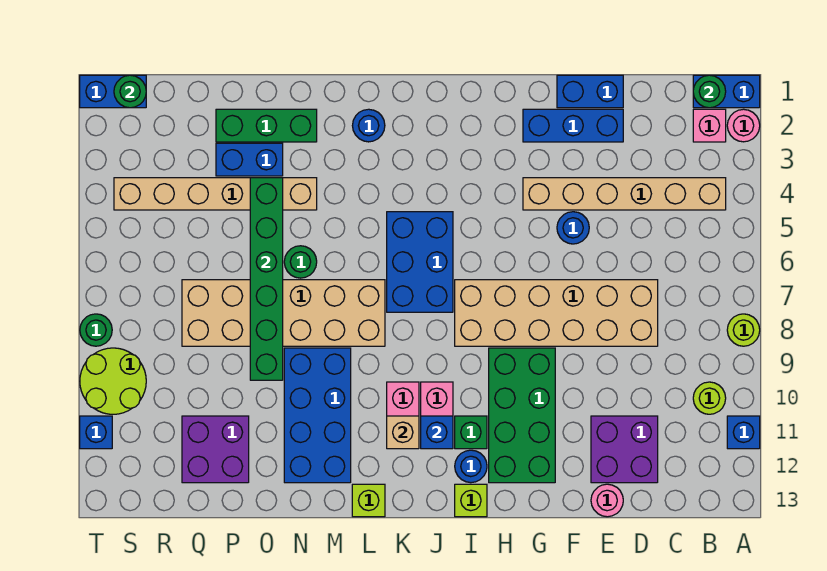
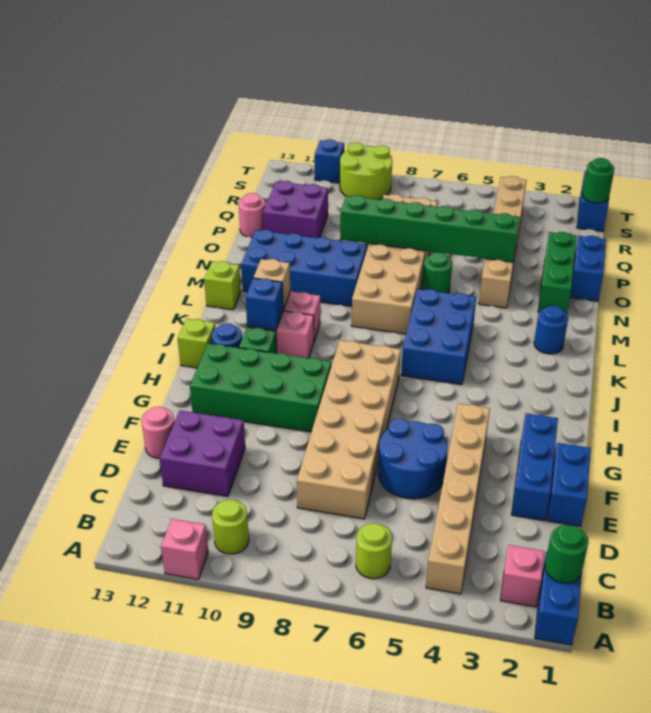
pink 1x1 round brick [727,109,760,142] -> pink 1x1 round brick moved to [239,193,265,237]
lime 1x1 round brick [727,314,760,346] -> lime 1x1 round brick moved to [356,523,392,579]
blue 1x1 brick [727,416,760,449] -> pink 1x1 brick [161,519,208,579]
blue 1x1 round brick [557,212,589,244] -> blue 2x2 round brick [378,418,448,499]
blue 2x3 brick [387,212,453,312] -> blue 2x3 brick turned to [401,289,476,385]
blue 1x2 brick [216,143,283,176] -> blue 1x2 brick moved to [570,236,606,301]
green 1x1 round brick [80,314,112,346] -> none

